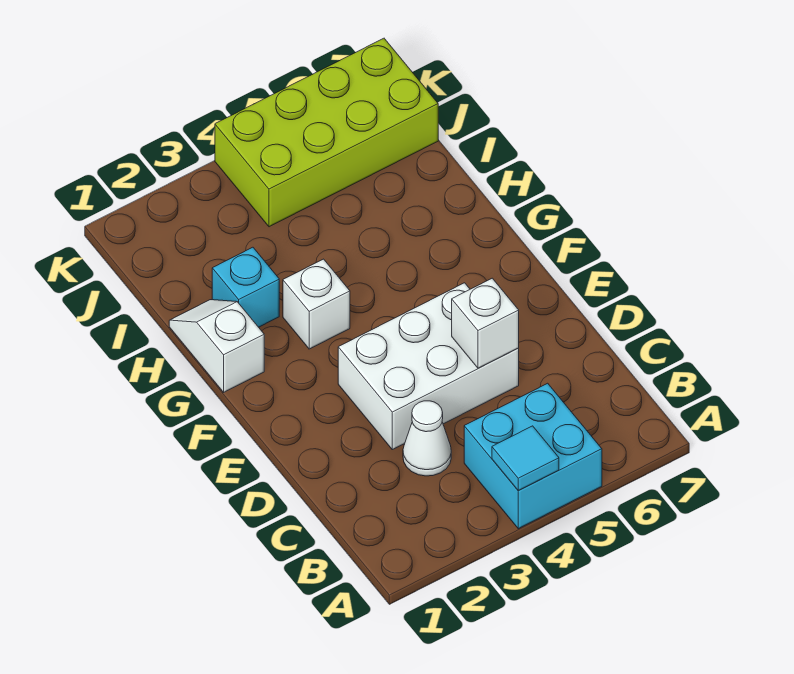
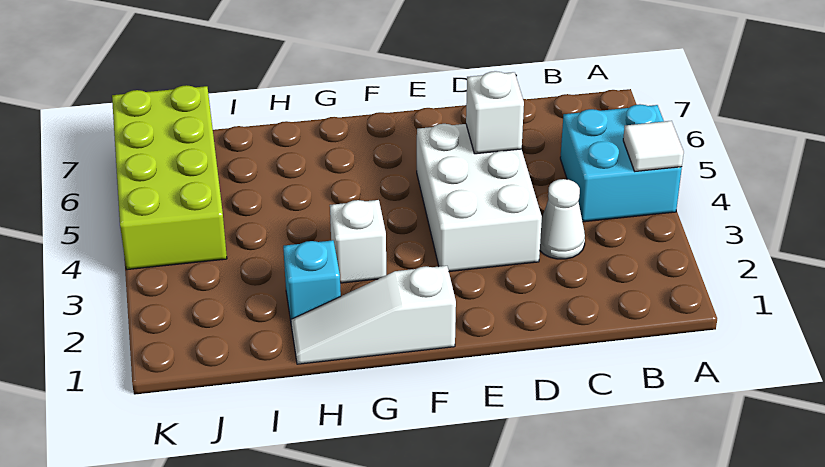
cyan 1x1 tile [492,426,559,491] -> white 1x1 tile [623,121,684,171]
white 1x2 slope [169,300,264,392] -> white 1x3 slope [291,266,456,364]

